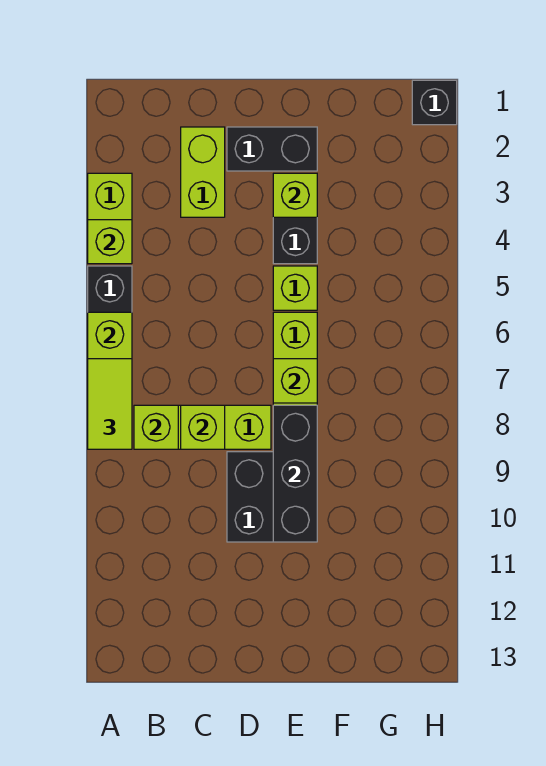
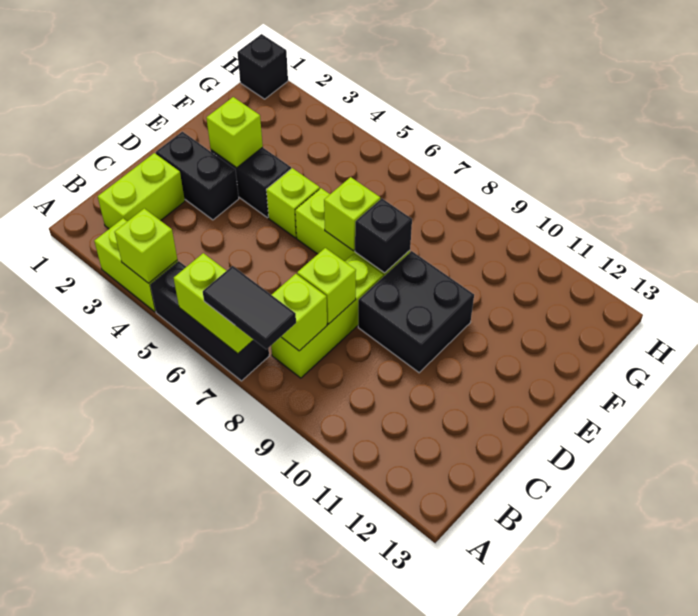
lime 1x2 tile [88,359,132,449] -> black 1x2 tile [203,266,296,349]
lime 1x2 brick [181,127,225,217] -> lime 1x2 brick turned to [98,153,185,229]
black 1x2 brick [227,127,317,171] -> black 1x2 brick turned to [156,132,239,220]
black 1x3 brick [273,405,317,542] -> black 1x1 brick [355,198,412,273]

